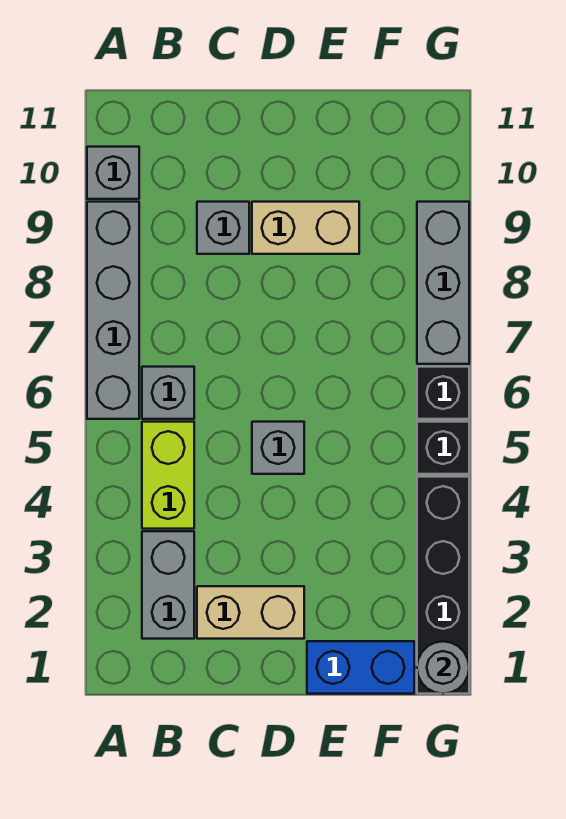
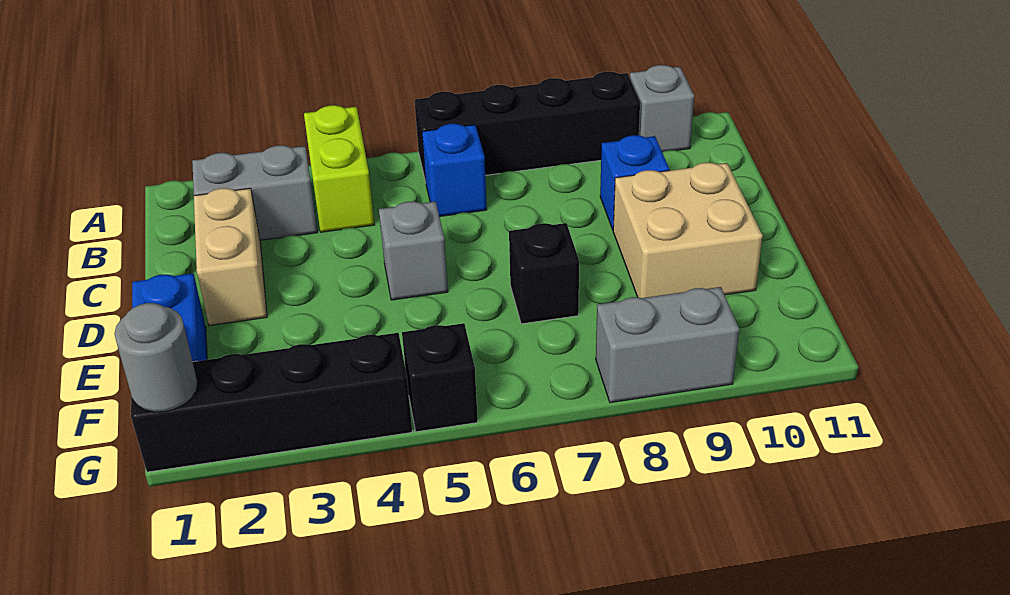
grey 1x4 brick [87,202,139,419] -> black 1x4 brick [415,72,640,182]
lime 1x2 brick [142,422,194,529] -> lime 1x2 brick turned to [304,105,374,232]
grey 1x1 brick [142,367,194,419] -> blue 1x1 brick [422,124,487,217]
grey 1x1 brick [197,202,249,254] -> blue 1x1 brick [600,135,669,230]
tan 1x2 brick [252,202,359,254] -> tan 2x2 brick [613,163,763,298]
black 1x1 brick [417,367,469,419] -> black 1x1 brick moved to [509,223,579,324]
grey 1x3 brick [417,202,469,364] -> grey 1x2 brick [596,287,739,403]

